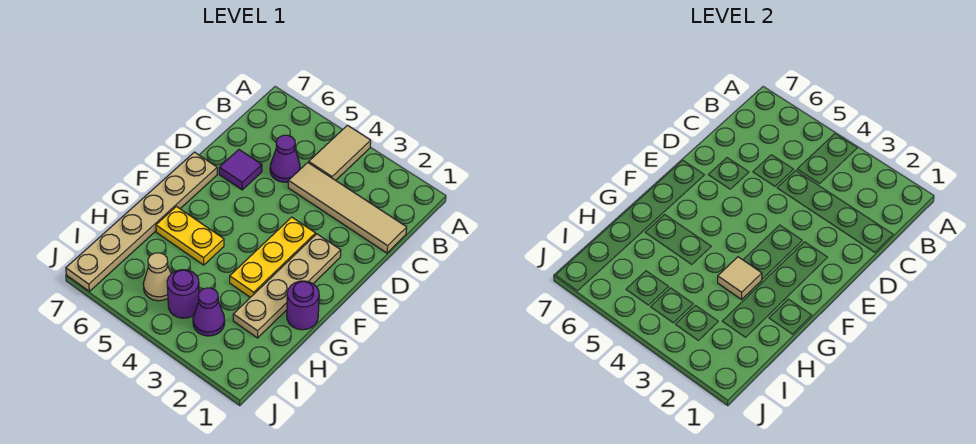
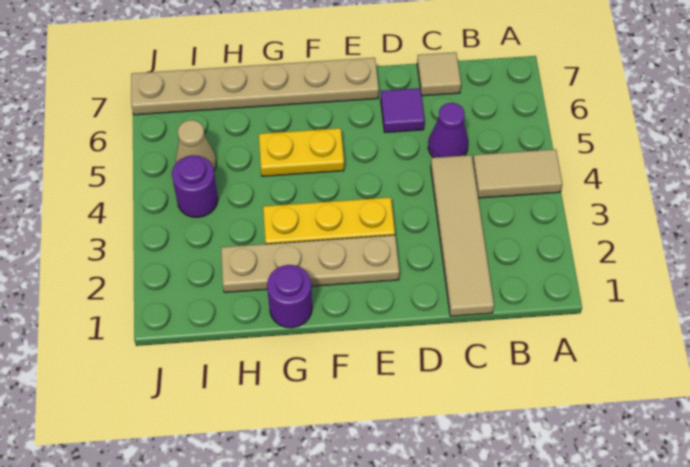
tan 1x1 tile [718,257,762,299] -> tan 1x1 tile moved to [417,52,461,96]
yellow 1x2 plate [156,206,224,265] -> yellow 1x2 plate turned to [259,128,344,176]
purple 1x1 cone [193,288,225,336] -> none

